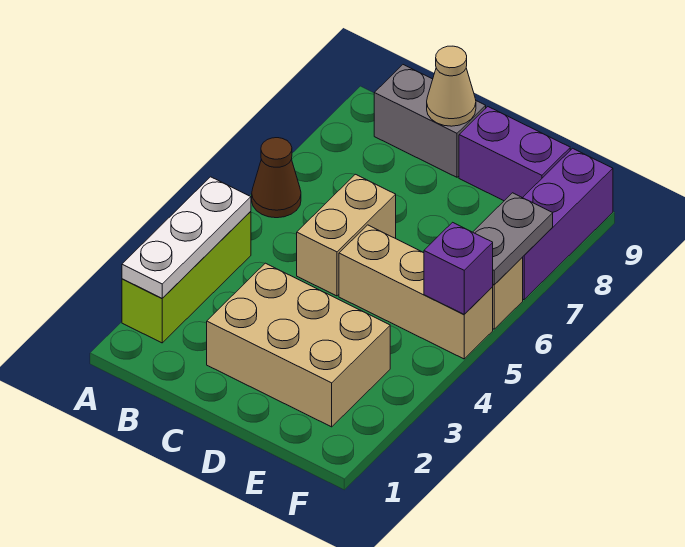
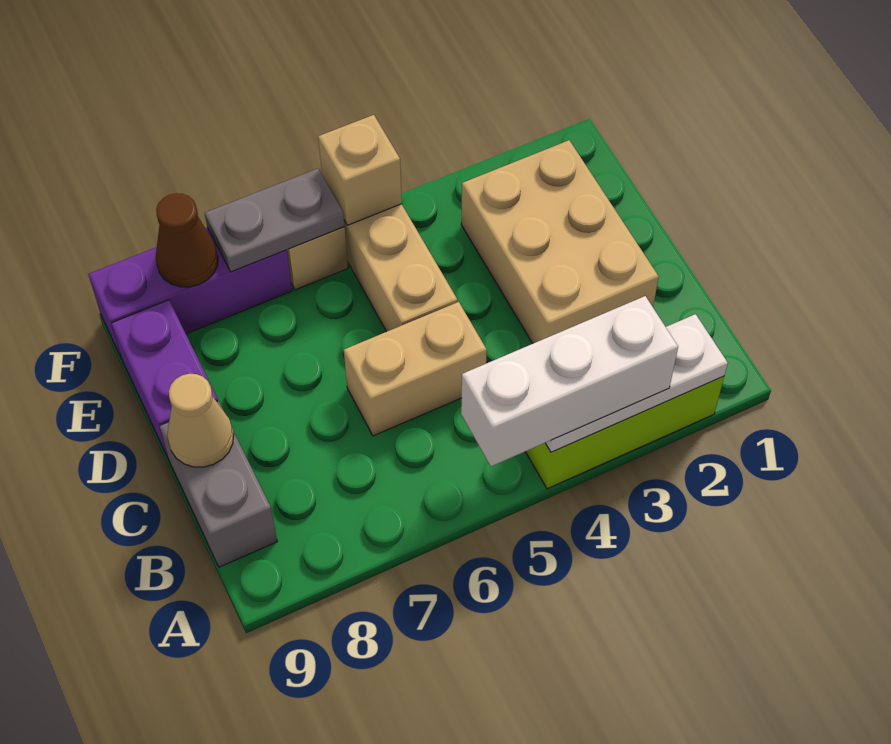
none -> white 1x3 brick [461,296,678,466]
brown 1x1 cone [252,138,301,218] -> brown 1x1 cone moved to [156,193,218,287]
purple 1x1 brick [424,222,493,314] -> tan 1x1 brick [318,115,402,225]

